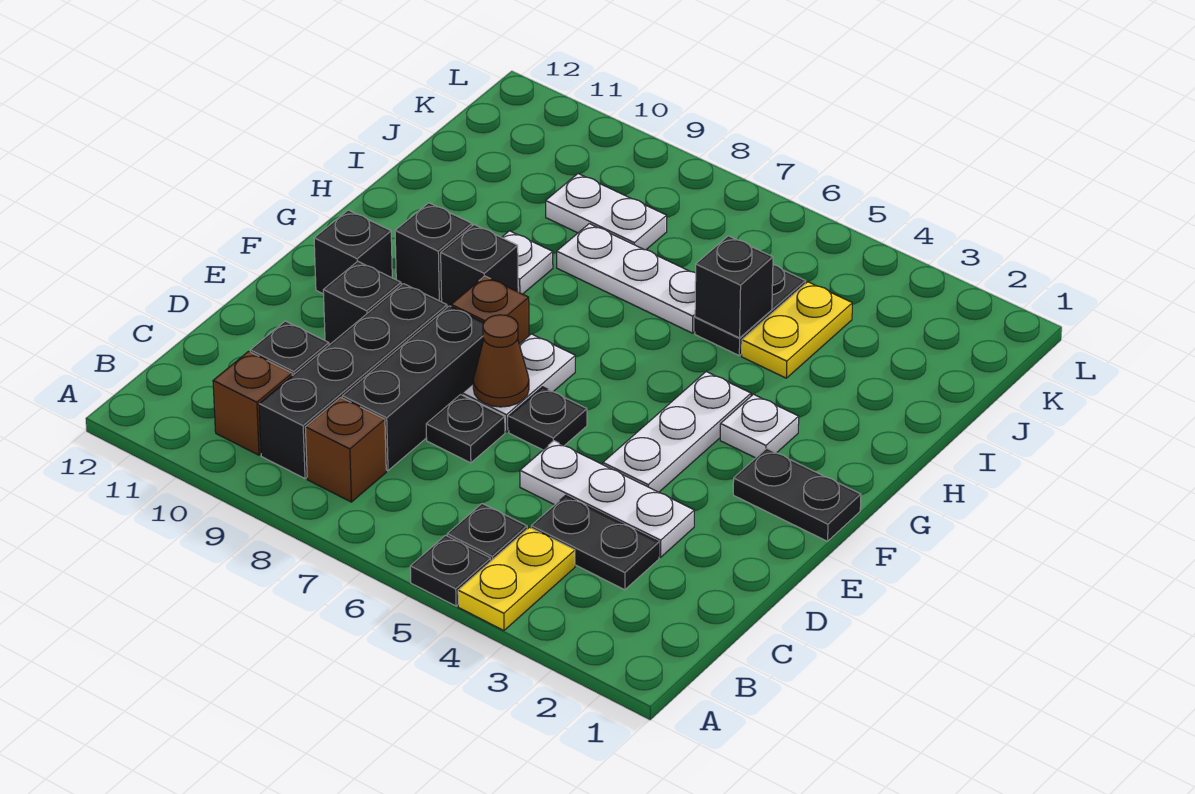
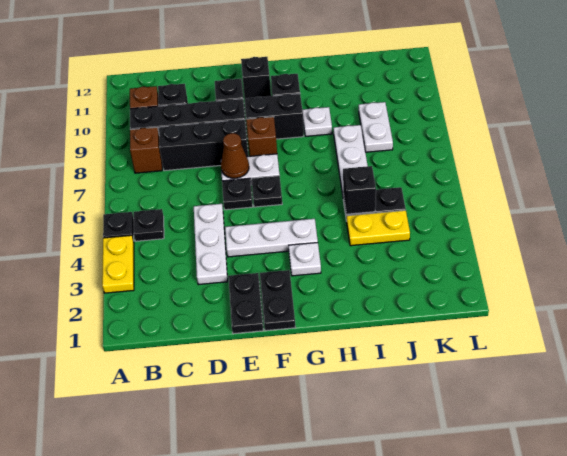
yellow 1x2 plate [458,527,575,631] -> yellow 1x2 plate turned to [102,235,134,293]
black 1x2 plate [531,496,659,590] -> black 1x2 plate moved to [228,273,263,334]
black 1x1 plate [426,395,505,463] -> black 1x1 plate moved to [252,176,282,207]
black 1x1 brick [441,225,518,307] -> black 1x2 brick [245,94,304,139]

